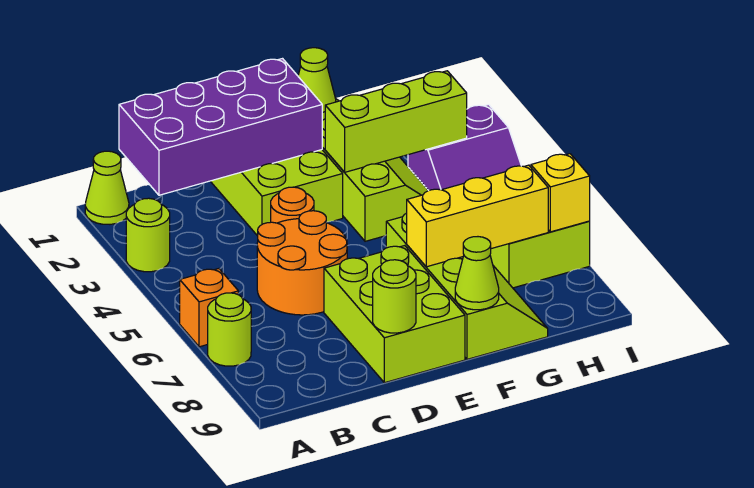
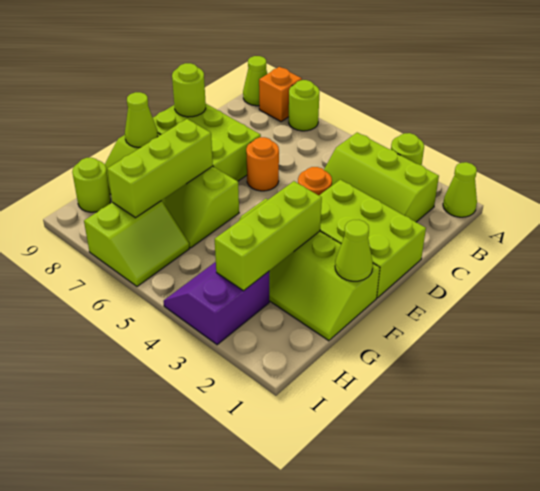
orange 1x1 brick [180,269,238,347] -> orange 1x1 brick moved to [259,67,302,121]
none -> lime 1x1 cone [243,56,267,106]
purple 2x4 brick [119,59,322,195] -> none
none -> lime 2x3 slope [324,133,439,222]
orange 2x2 round brick [257,211,347,315] -> orange 1x1 round brick [246,137,279,191]
yellow 1x3 brick [407,165,548,267] -> lime 1x3 brick [107,119,213,218]
none -> lime 1x1 round brick [72,158,111,212]
yellow 1x1 brick [531,154,590,232] -> none

